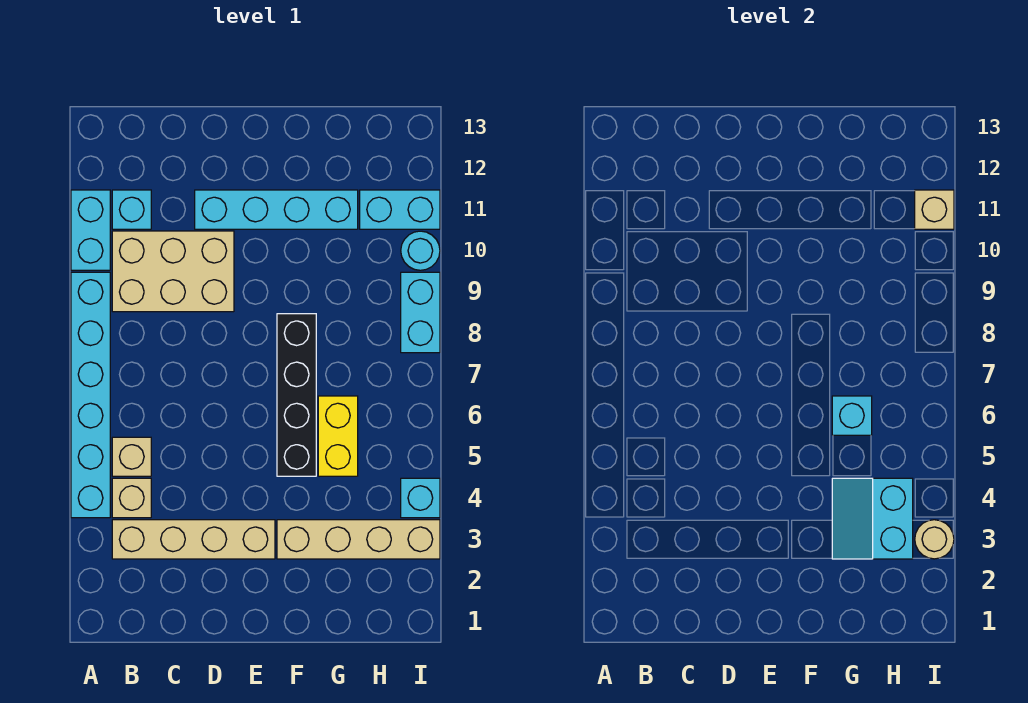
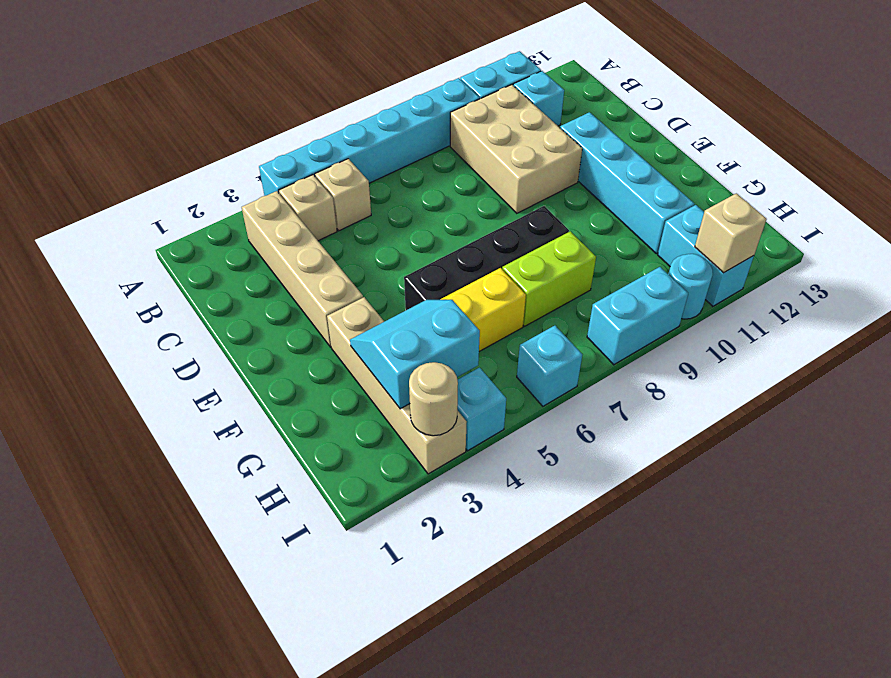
cyan 1x1 brick [832,396,872,435] -> cyan 1x1 brick moved to [517,326,582,406]
none -> lime 1x2 brick [502,231,596,326]

